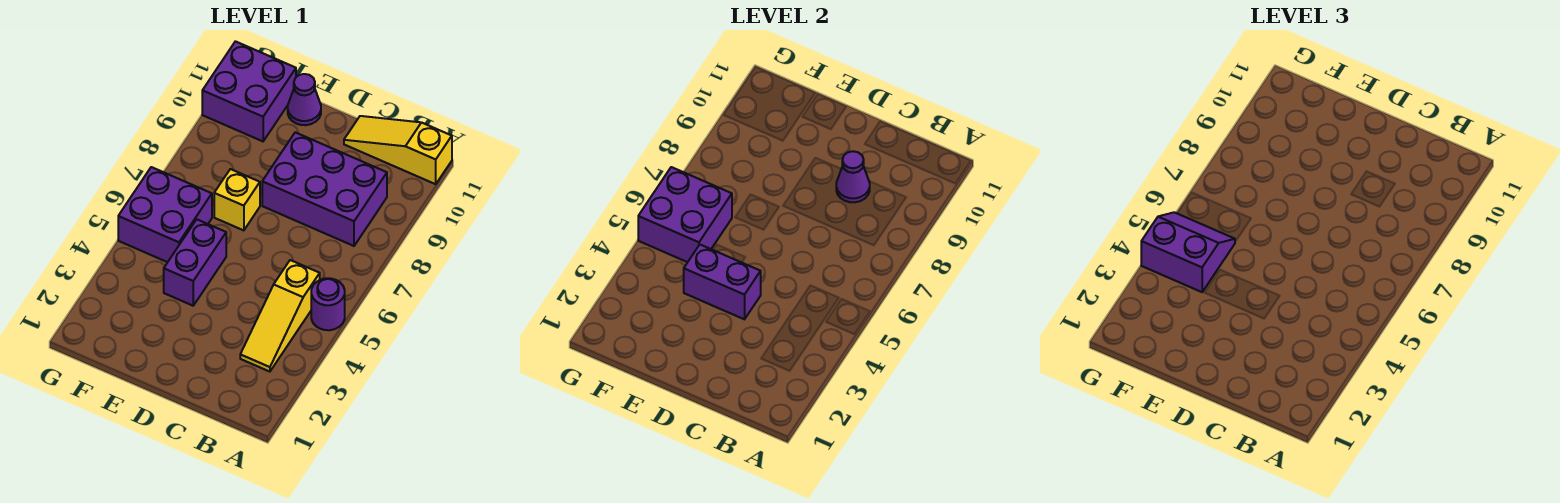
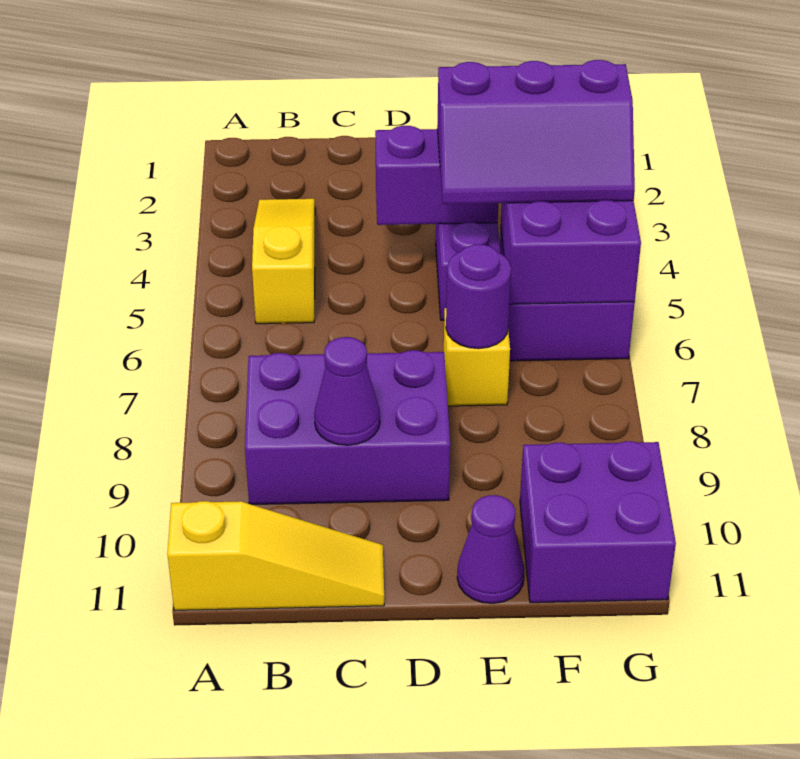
purple 1x1 round brick [311,278,345,330] -> purple 1x1 round brick moved to [446,244,511,349]
purple 2x2 slope [1141,212,1235,292] -> purple 2x3 slope [437,60,635,204]

